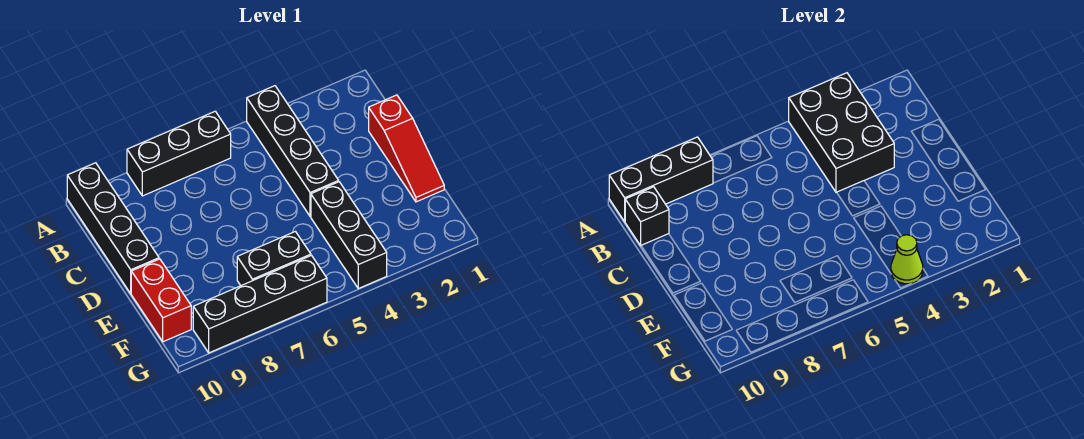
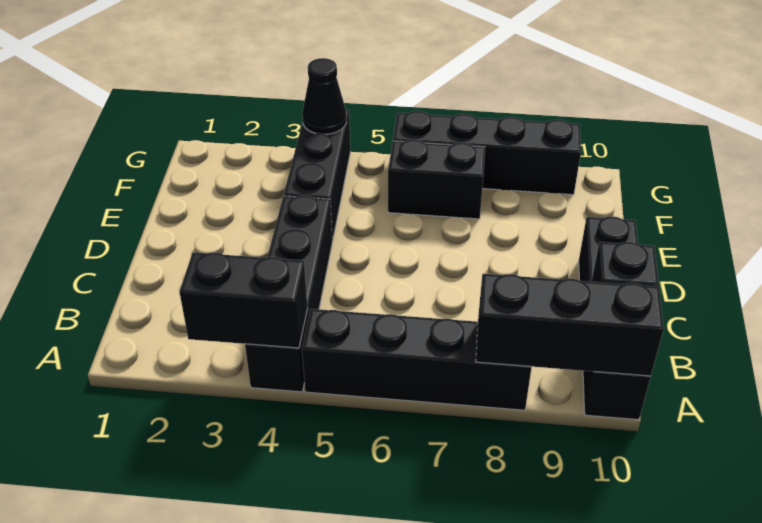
black 2x3 brick [789,73,894,192] -> black 1x2 brick [179,253,307,348]
black 1x3 brick [127,111,231,196] -> black 1x4 brick [302,309,532,410]
red 1x3 slope [369,95,444,202] -> none
red 1x2 brick [131,259,191,342] -> none
lime 1x1 cone [891,235,923,284] -> black 1x1 cone [302,58,347,134]

